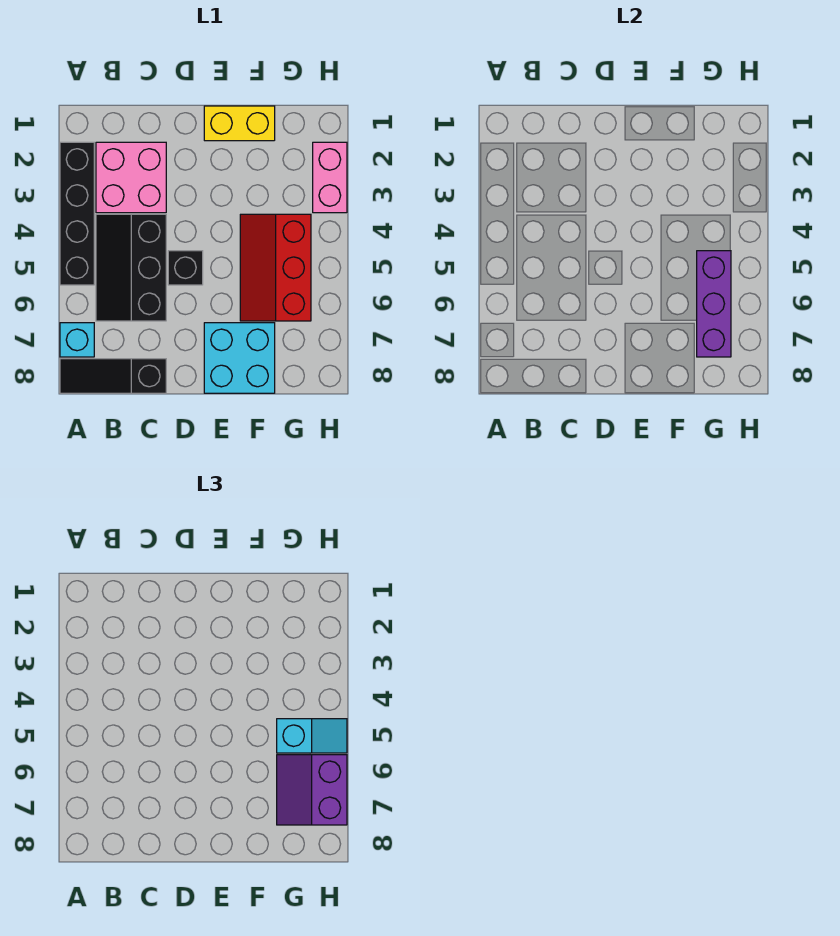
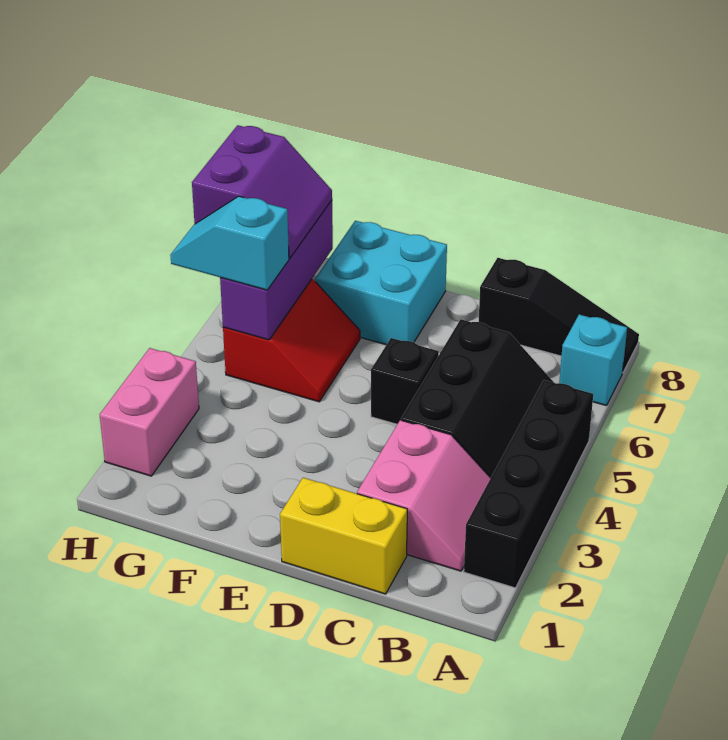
pink 2x2 brick [96,142,166,213] -> pink 2x2 slope [357,420,491,571]
yellow 1x2 brick [204,106,275,141] -> yellow 1x2 brick moved to [280,478,407,594]
red 2x3 slope [240,214,311,321] -> red 2x2 slope [223,279,360,402]

